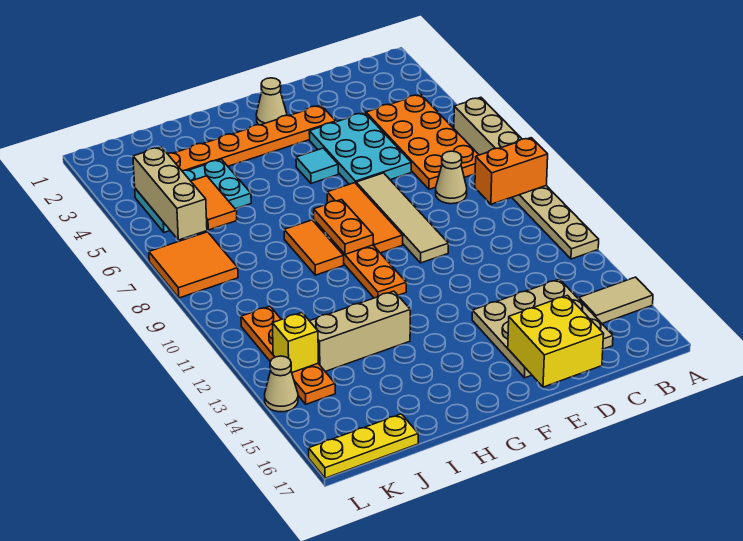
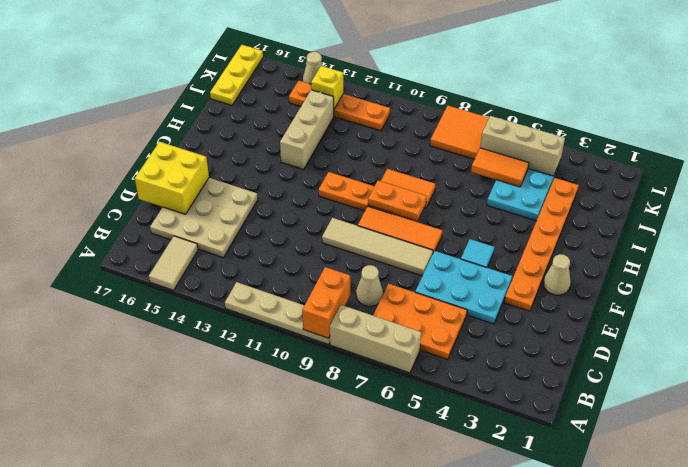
orange 2x4 plate [366,94,479,189] -> orange 2x3 plate [373,284,467,359]

